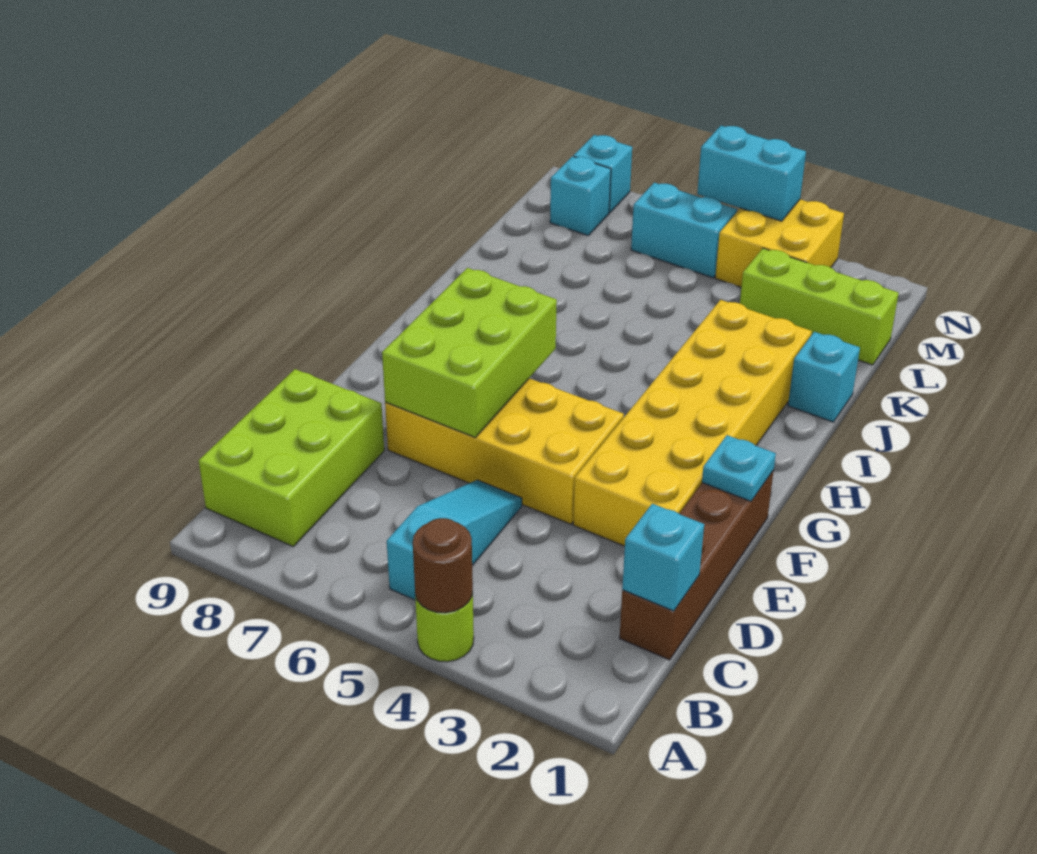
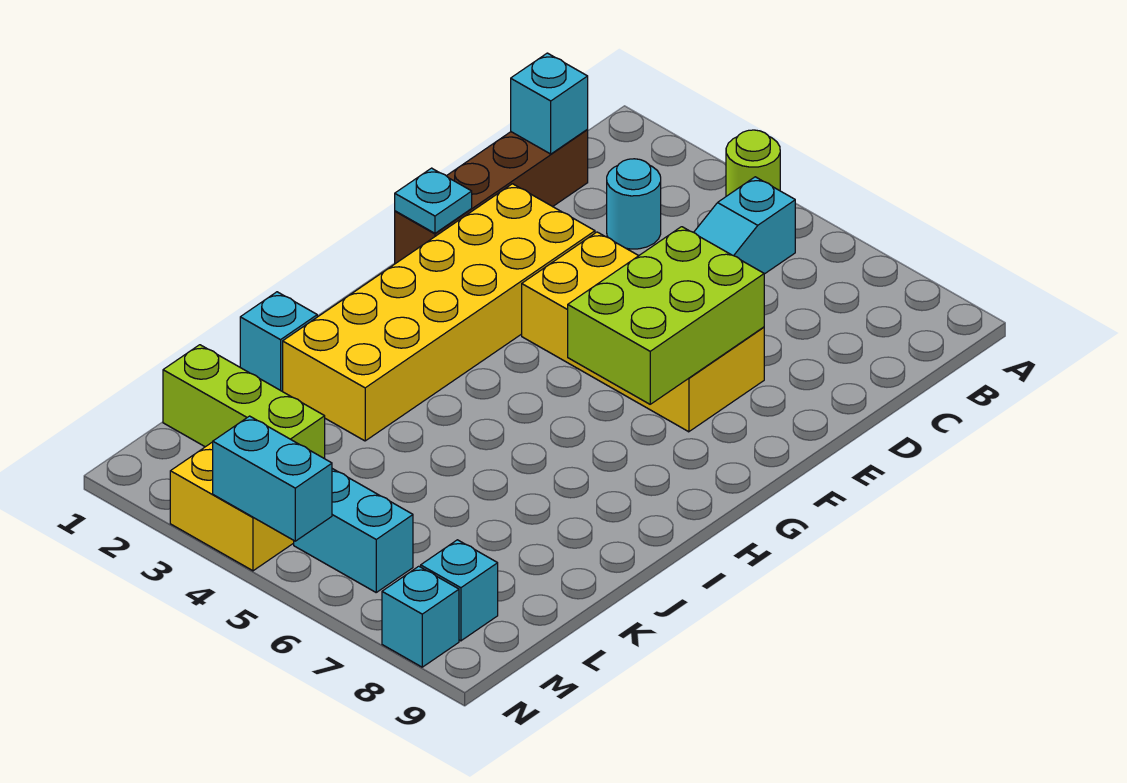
brown 1x1 round brick [413,518,473,613] -> none
lime 2x3 brick [199,369,384,546] -> none
none -> cyan 1x1 round brick [607,159,661,249]

